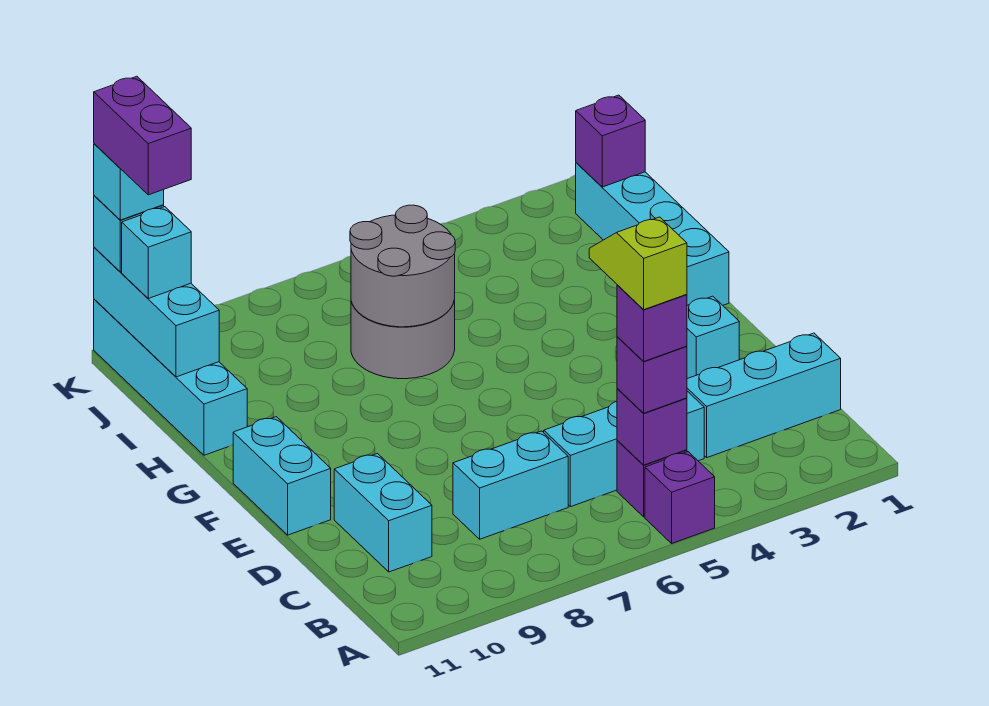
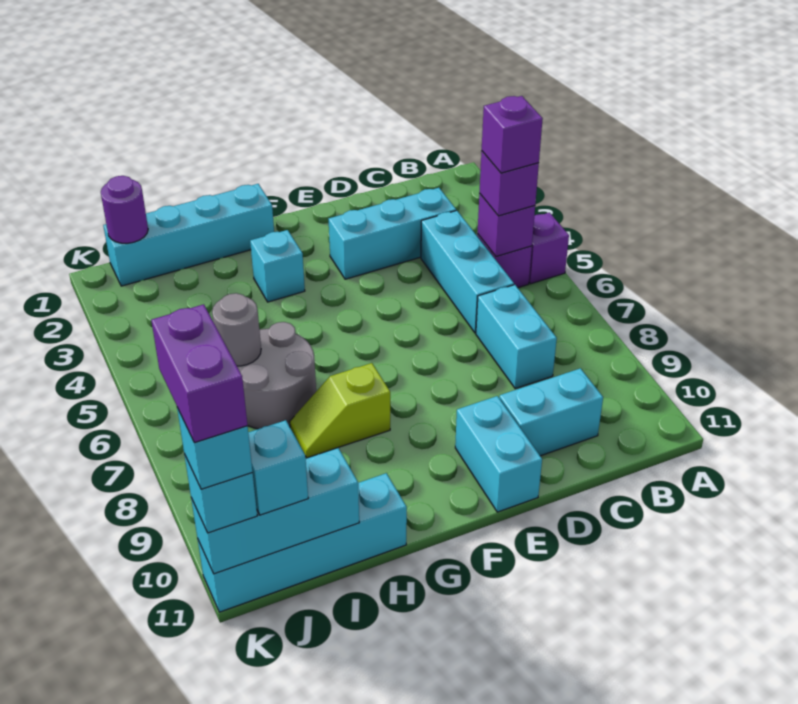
lime 1x2 slope [589,217,687,310] -> lime 1x2 slope moved to [290,363,390,458]
cyan 1x3 brick [687,333,841,458] -> cyan 1x3 brick turned to [329,188,456,279]
cyan 1x1 brick [687,296,739,379] -> cyan 1x1 brick moved to [250,230,305,302]
cyan 1x2 brick [233,417,331,535] -> cyan 1x2 brick turned to [455,396,542,512]
grey 2x2 round brick [350,205,455,327] -> grey 1x1 round brick [212,293,261,366]
purple 1x1 brick [576,95,645,187] -> purple 1x1 round brick [101,176,148,243]
purple 1x2 brick [94,76,191,195] -> purple 1x2 brick turned to [151,304,248,443]

